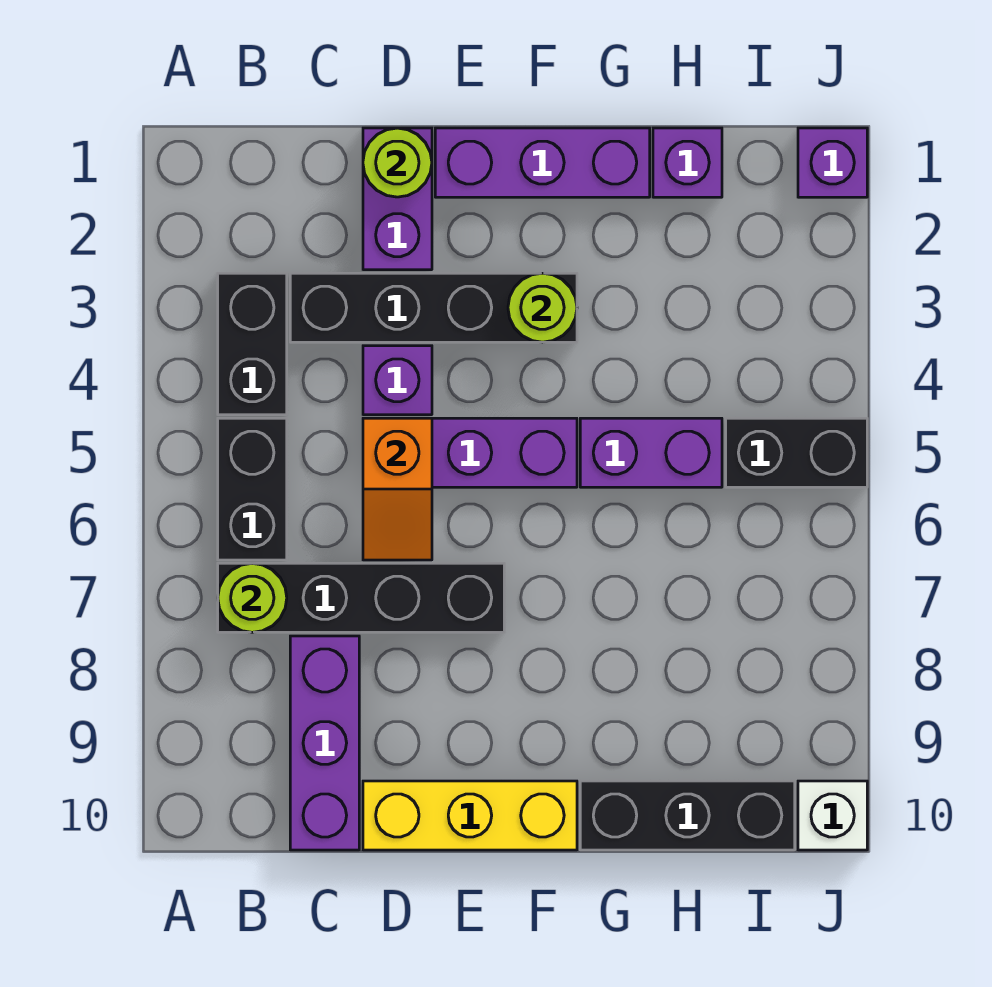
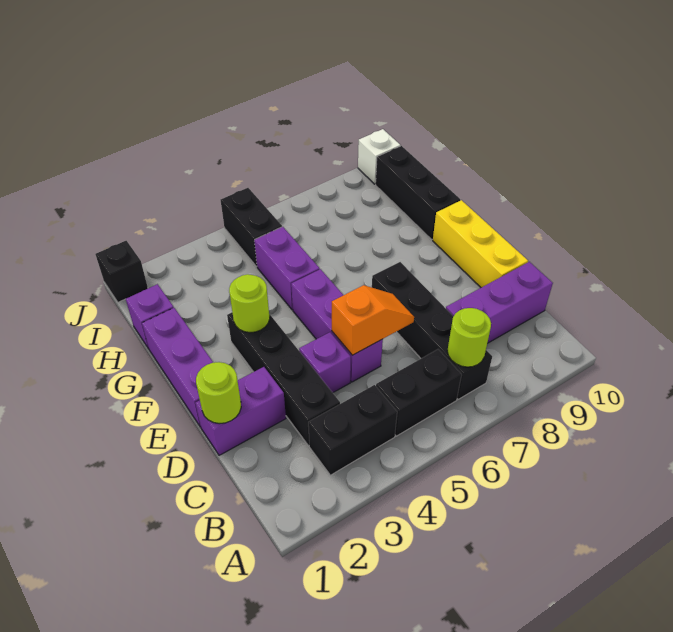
purple 1x1 brick [798,128,867,197] -> black 1x1 brick [96,241,148,302]

